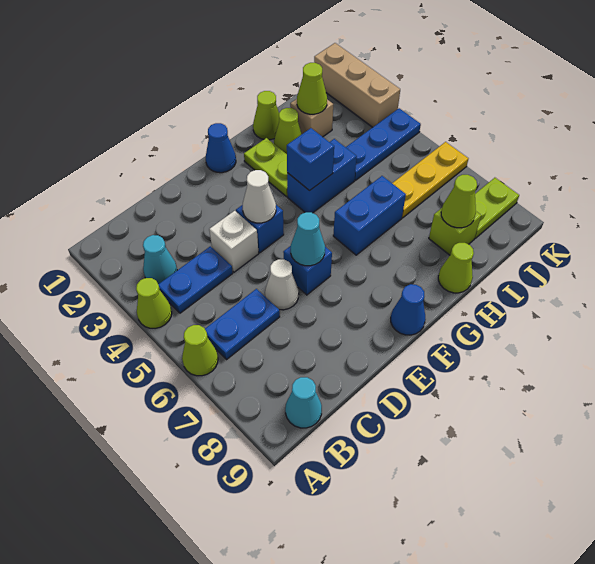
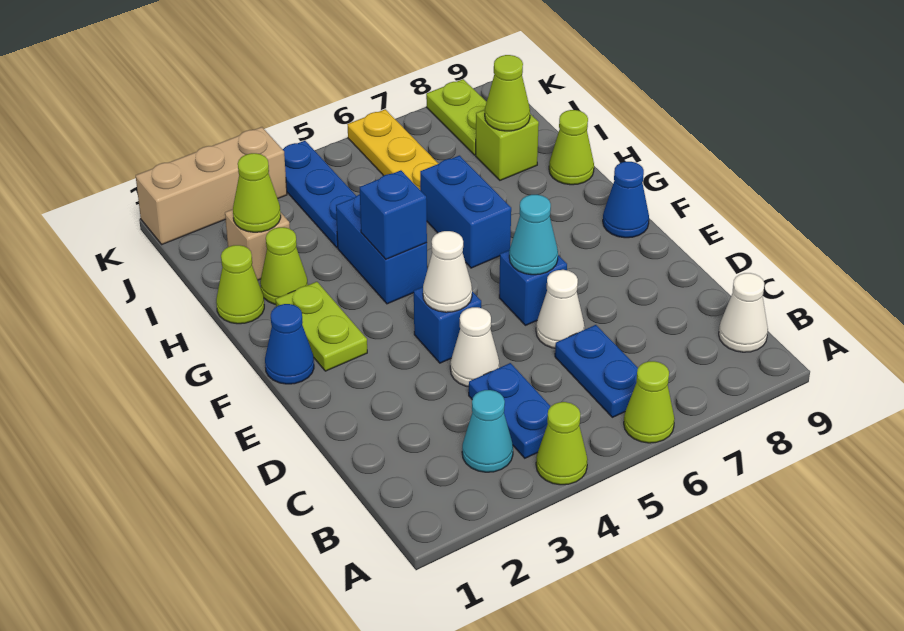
cyan 1x1 cone [285,377,322,428] -> white 1x1 cone [719,273,768,352]
white 1x1 brick [209,211,259,272] -> white 1x1 cone [450,307,499,387]
lime 1x2 plate [244,138,288,197] -> lime 1x2 plate turned to [275,282,367,371]

